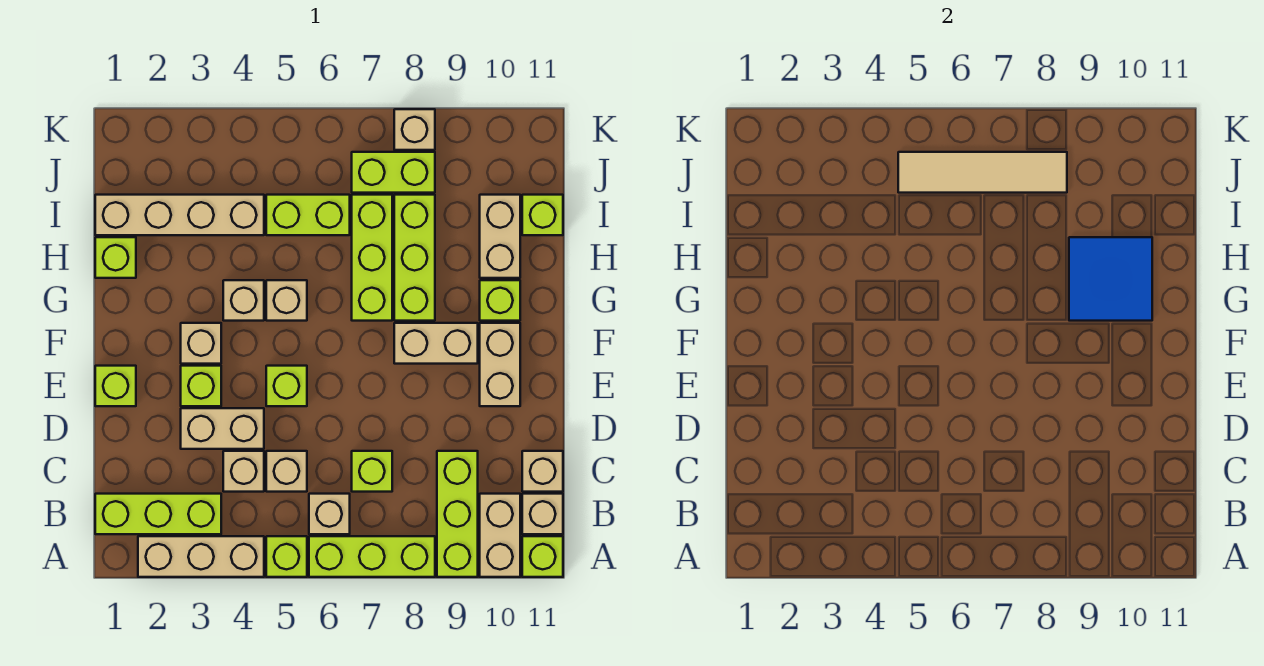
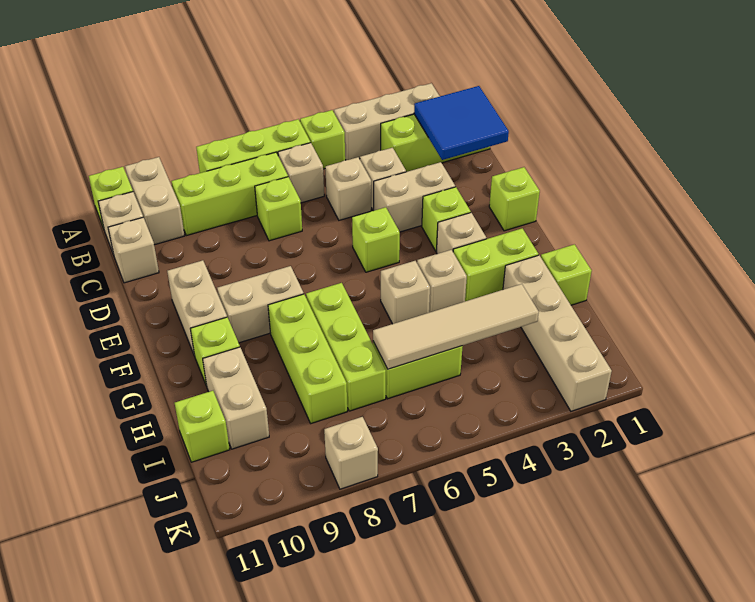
lime 1x3 brick [437,451,478,577] -> lime 1x3 brick turned to [171,152,288,236]
blue 2x2 tile [1069,237,1152,321] -> blue 2x2 tile moved to [414,86,509,160]
tan 1x4 brick [95,195,264,235] -> tan 1x4 brick turned to [503,255,612,411]
tan 1x4 tile [898,152,1067,193] -> tan 1x4 tile moved to [373,284,539,369]
lime 1x2 brick [352,152,435,193] -> lime 1x2 brick moved to [453,228,538,301]

